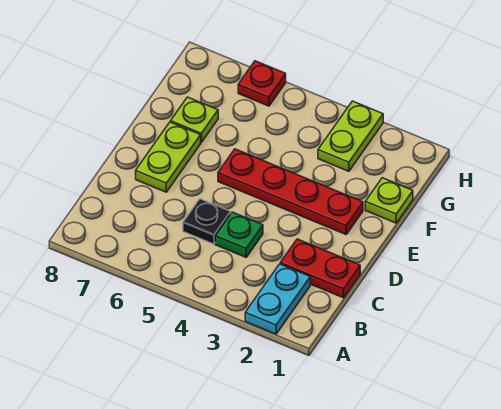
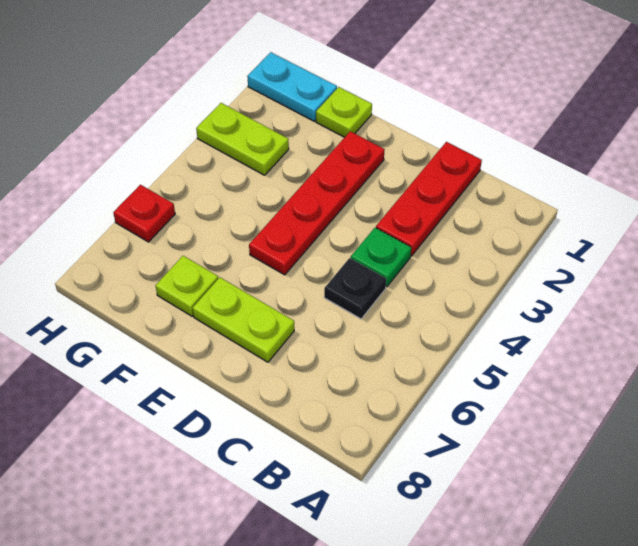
cyan 1x2 plate [245,264,310,334] -> cyan 1x2 plate moved to [247,52,337,121]
red 1x2 plate [280,239,360,298] -> red 1x3 plate [376,142,482,256]

